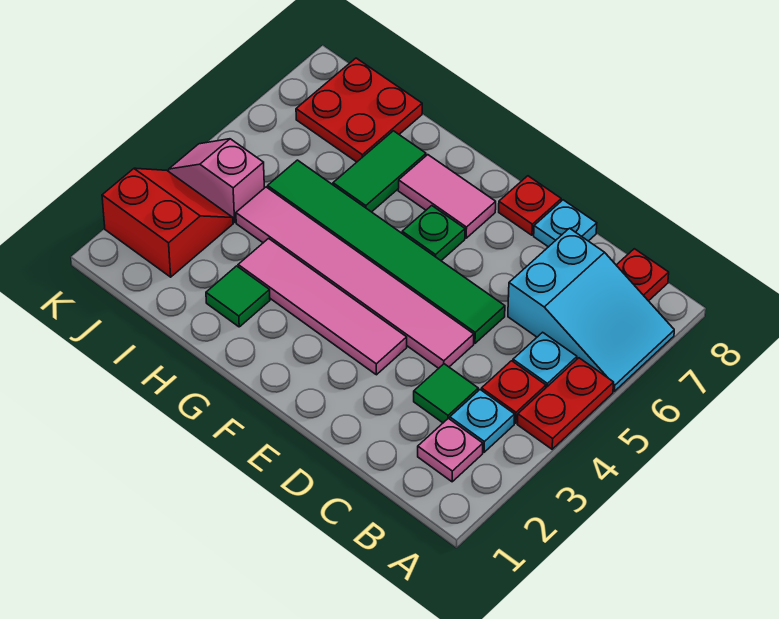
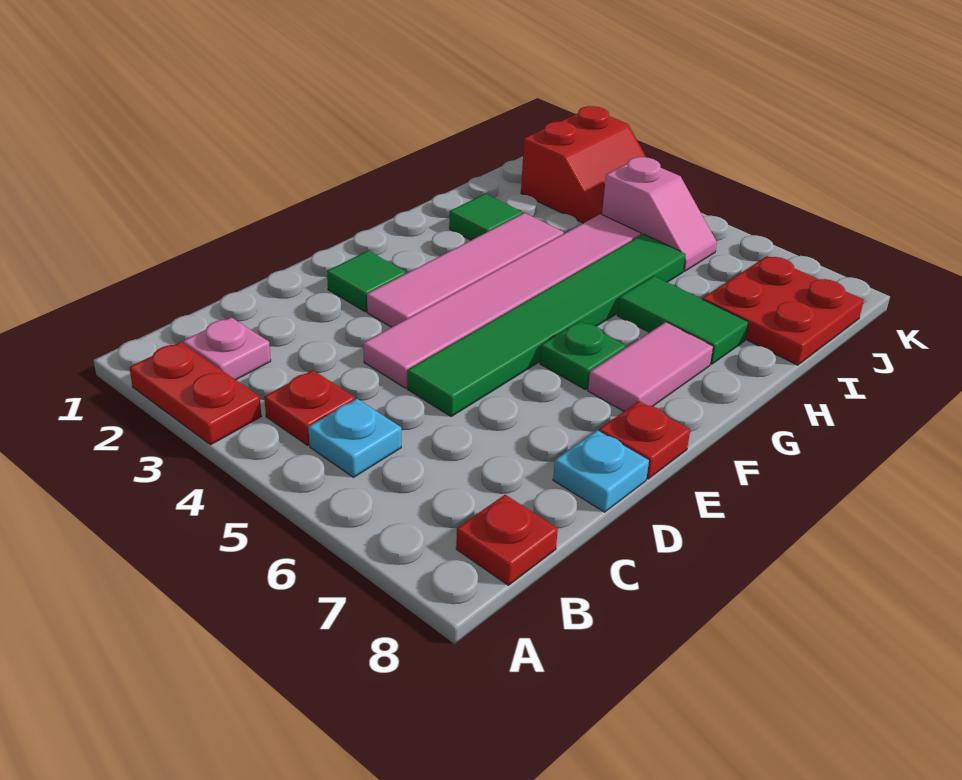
red 1x2 plate [517,358,614,449] -> red 1x2 plate moved to [129,342,261,445]
cyan 2x3 slope [508,228,674,391] -> none
cyan 1x1 plate [450,390,515,452] -> none
green 1x1 tile [414,364,478,423] -> green 1x1 tile moved to [327,251,406,312]
pink 1x2 slope [169,139,264,222] -> pink 1x2 slope turned to [602,157,717,271]

